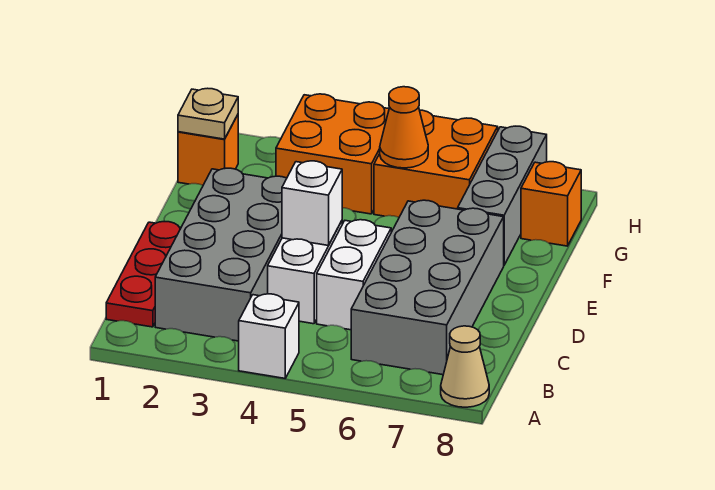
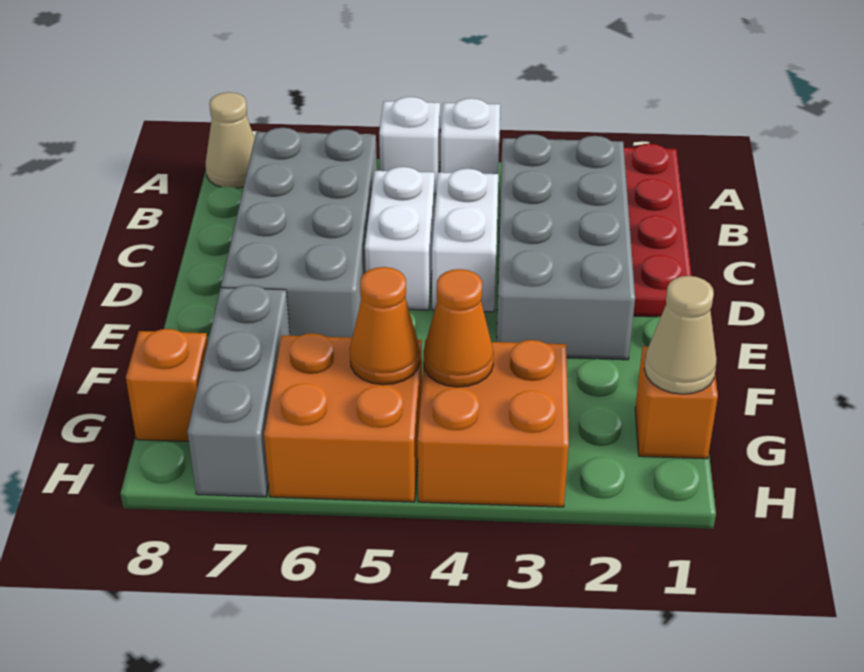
red 1x3 plate [106,221,181,327] -> red 1x4 plate [624,144,692,317]
white 1x1 brick [282,161,342,246] -> white 1x1 brick moved to [379,97,440,194]
tan 1x1 plate [178,88,238,139] -> tan 1x1 cone [644,276,717,394]
none -> orange 1x1 cone [423,269,494,387]

